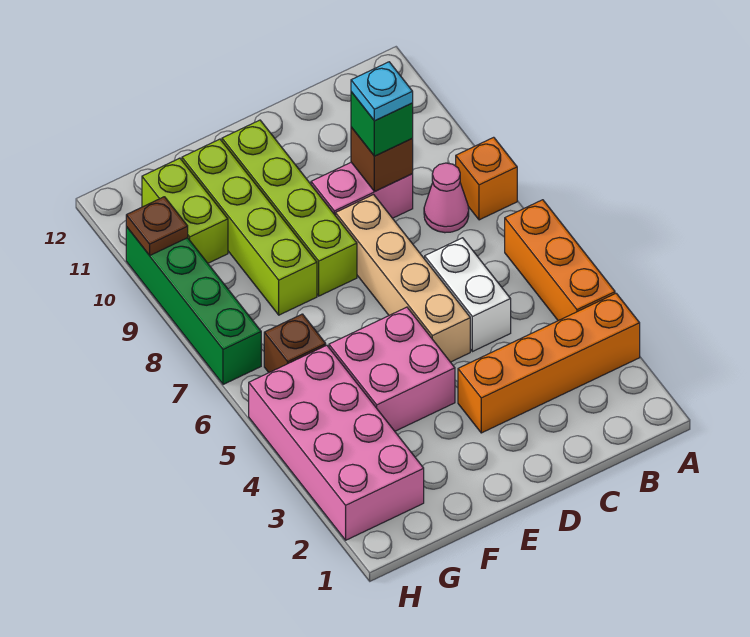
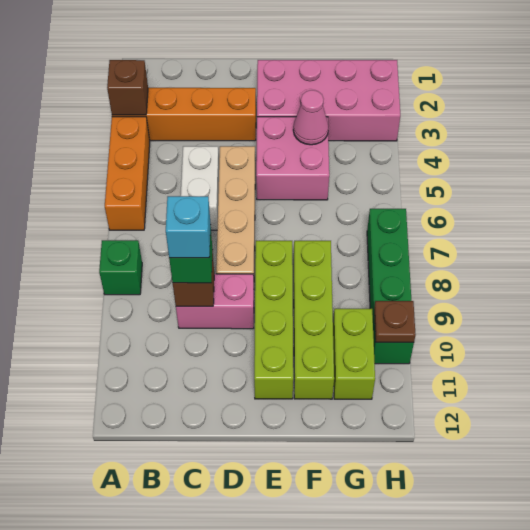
orange 1x1 brick [456,137,517,220] -> green 1x1 brick [99,240,142,295]
pink 1x1 cone [424,163,469,233] -> pink 1x1 cone moved to [293,90,328,145]
cyan 1x1 plate [351,62,413,121] -> cyan 1x1 brick [166,196,211,258]
pink 2x4 brick [249,345,424,540] -> pink 2x4 brick turned to [257,60,400,141]
brown 1x1 brick [264,314,326,372] -> brown 1x1 brick moved to [107,60,148,115]

